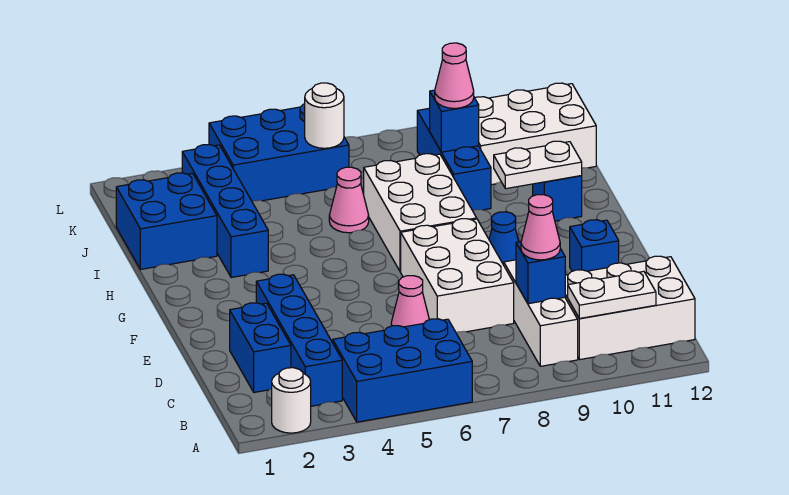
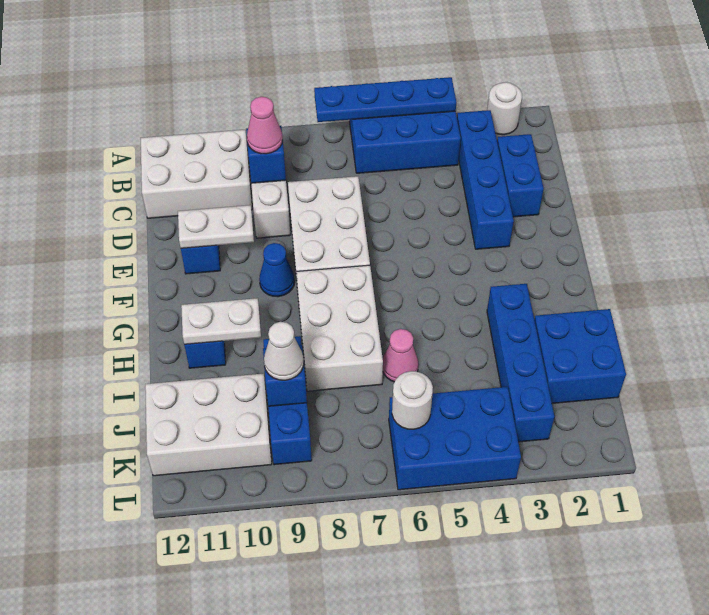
none -> blue 1x4 plate [314,77,456,122]
white 1x2 plate [568,271,656,319] -> white 1x2 plate moved to [178,205,254,248]
pink 1x1 cone [391,276,429,327] -> none
pink 1x1 cone [435,43,474,108] -> white 1x1 cone [264,322,304,380]

